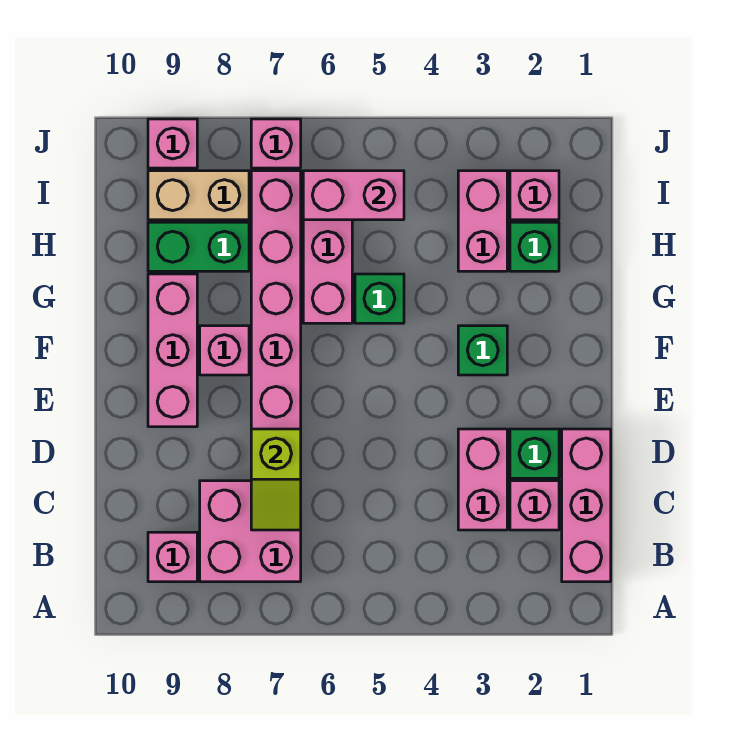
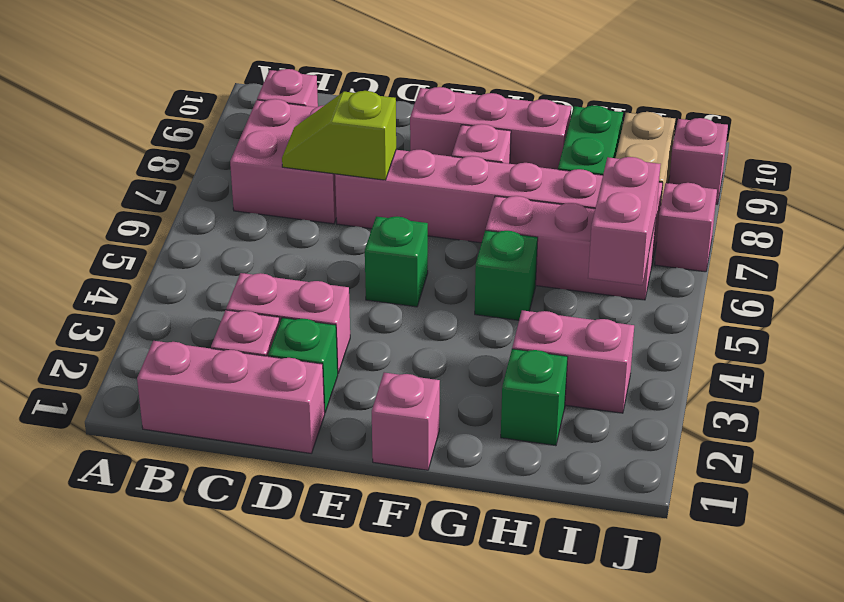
green 1x1 brick [458,326,507,375] -> green 1x1 brick moved to [365,216,428,307]
pink 1x1 brick [510,171,559,220] -> pink 1x1 brick moved to [372,373,440,470]

